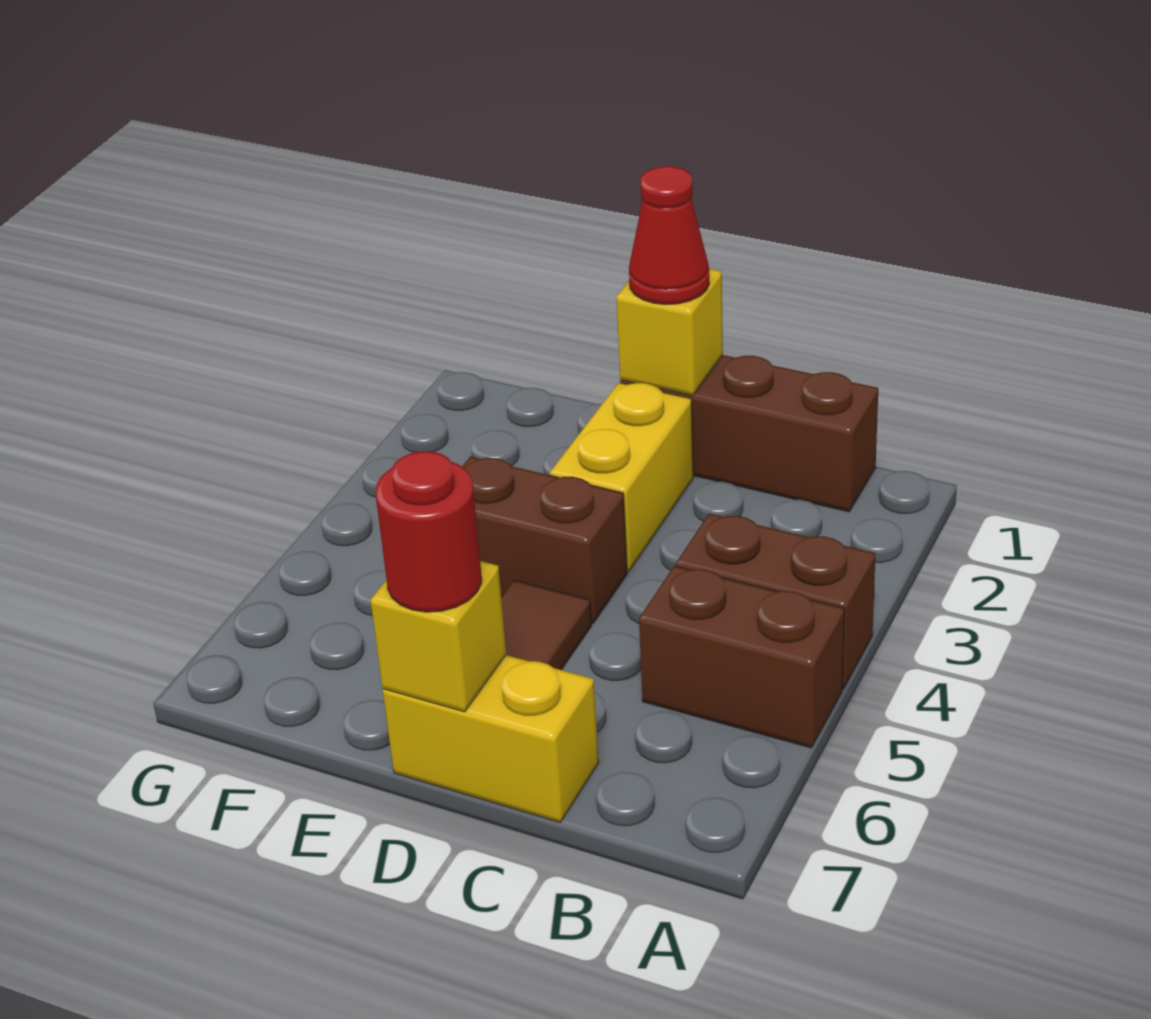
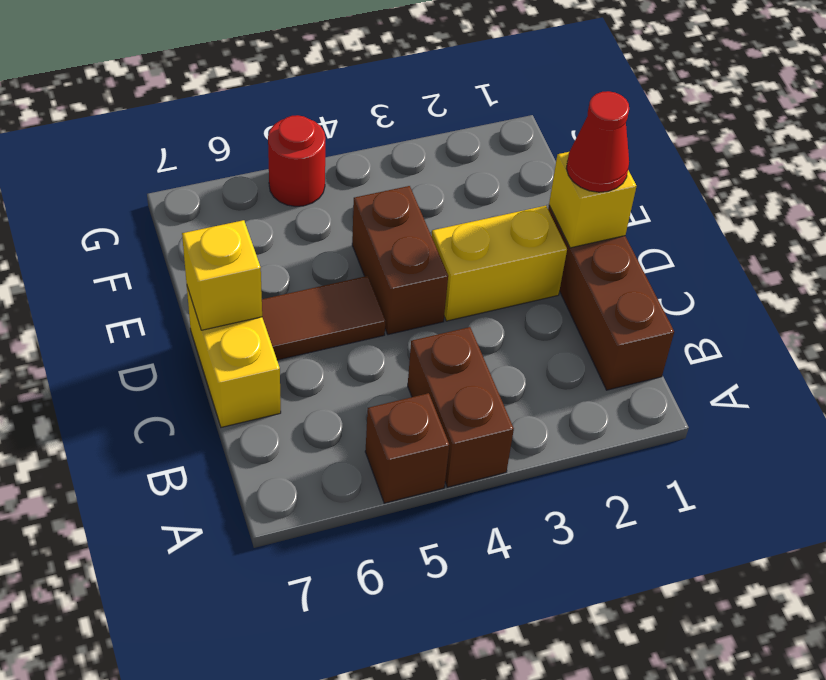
brown 1x2 brick [639,566,844,748] -> brown 1x1 brick [365,393,449,503]
red 1x1 round brick [376,451,482,612] -> red 1x1 round brick moved to [268,115,325,206]

